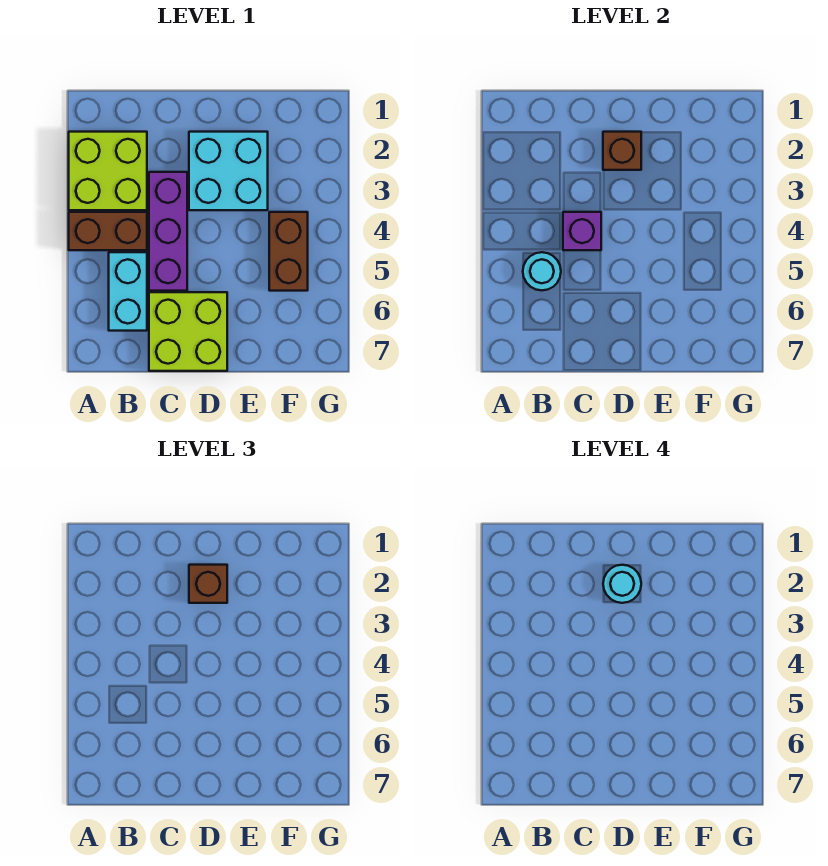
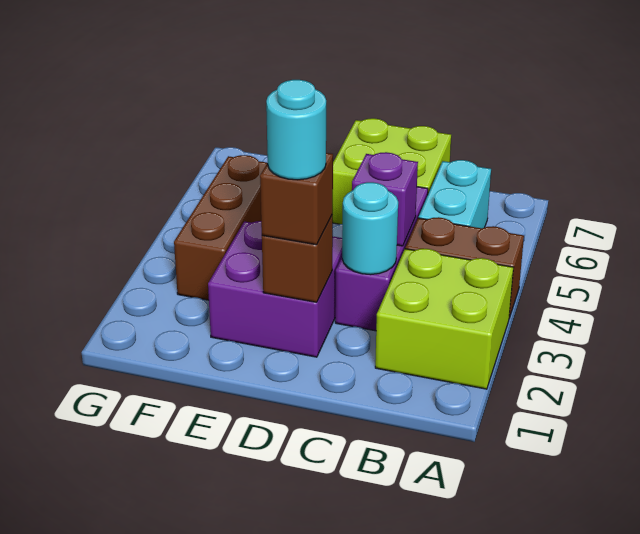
cyan 1x1 round brick [523,252,561,290] -> cyan 1x1 round brick moved to [342,182,398,275]
cyan 2x2 brick [189,132,268,210] -> purple 2x2 brick [208,221,342,357]
brown 1x2 brick [269,212,308,291] -> brown 1x3 brick [174,155,267,300]

